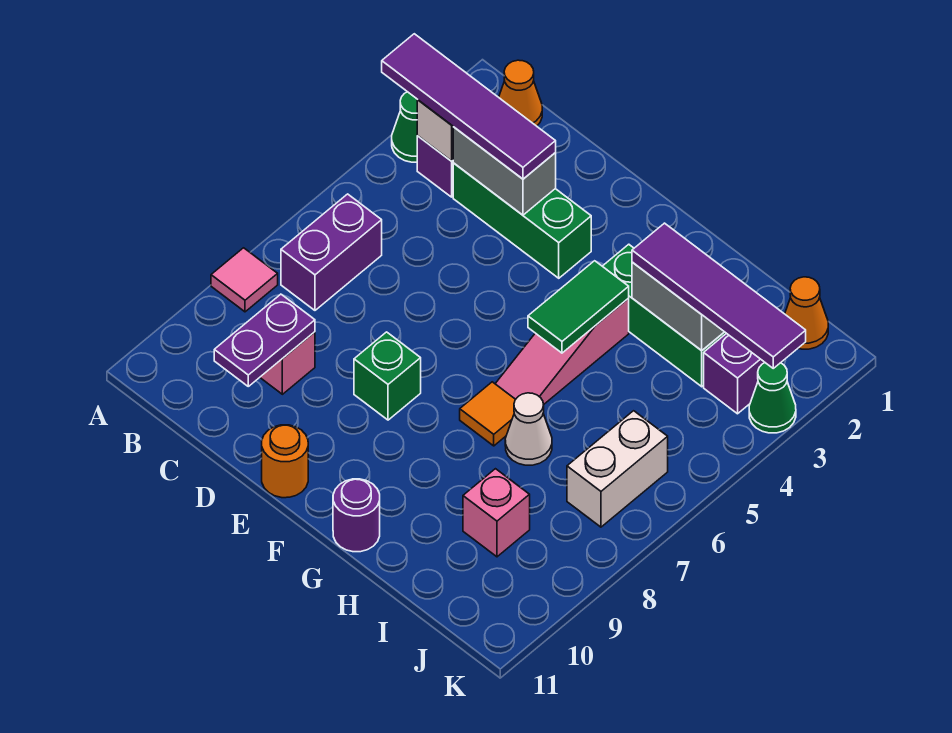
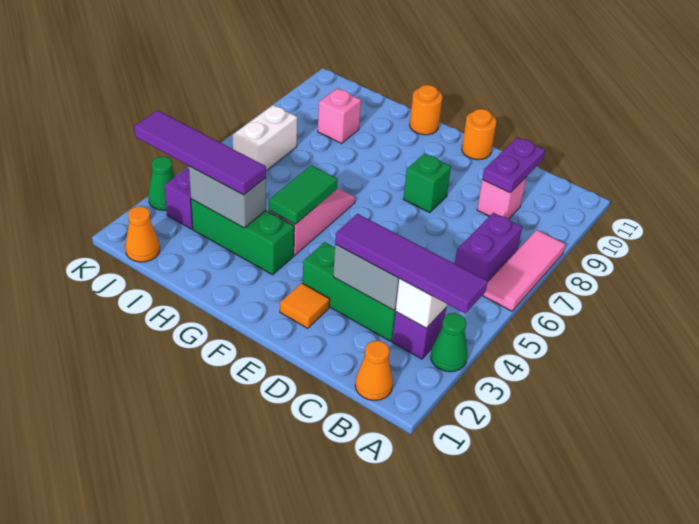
pink 1x1 tile [211,248,278,312] -> pink 1x3 tile [483,230,565,311]
orange 1x1 tile [460,382,516,446] -> orange 1x1 tile moved to [280,283,330,328]
purple 1x1 round brick [333,479,380,552] -> orange 1x1 round brick [410,85,443,135]
white 1x1 cone [505,393,552,465] -> none

